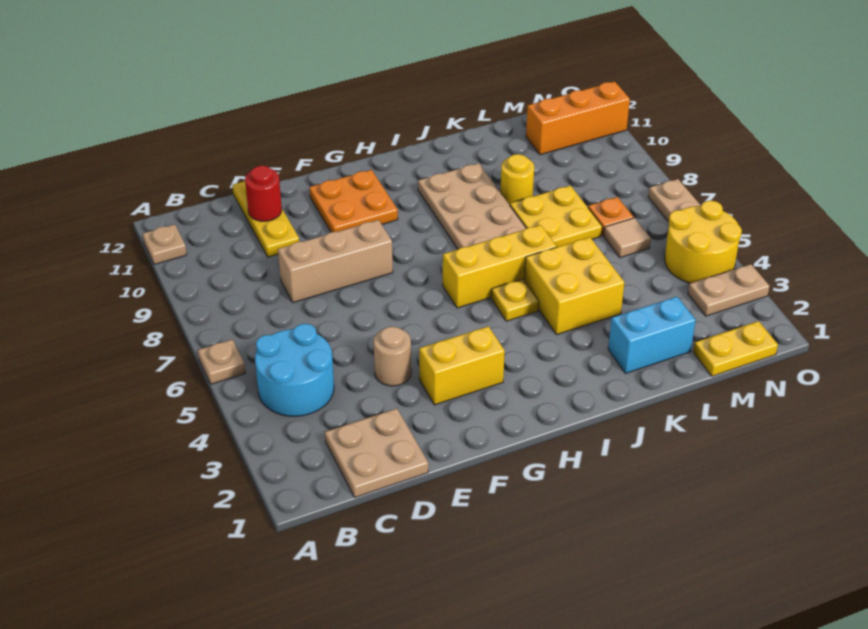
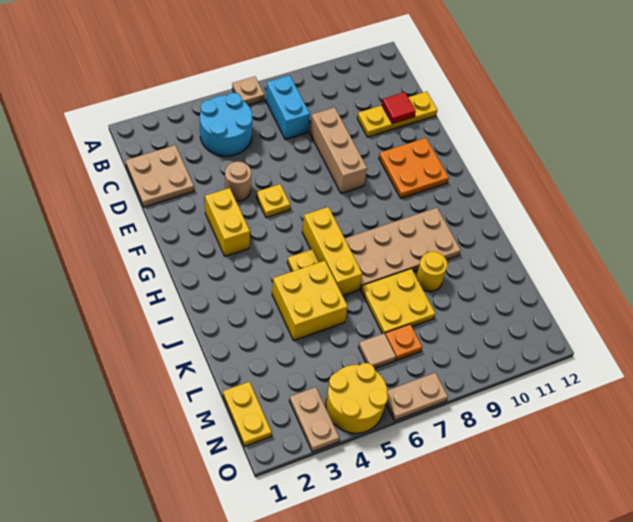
tan 1x1 plate [143,225,187,264] -> none
red 1x1 round brick [245,166,282,221] -> red 1x1 tile [382,92,416,124]
none -> yellow 1x1 plate [256,184,290,218]
cyan 1x2 brick [608,297,696,373] -> cyan 1x2 brick moved to [266,75,310,140]
orange 1x3 brick [526,81,630,155] -> none

